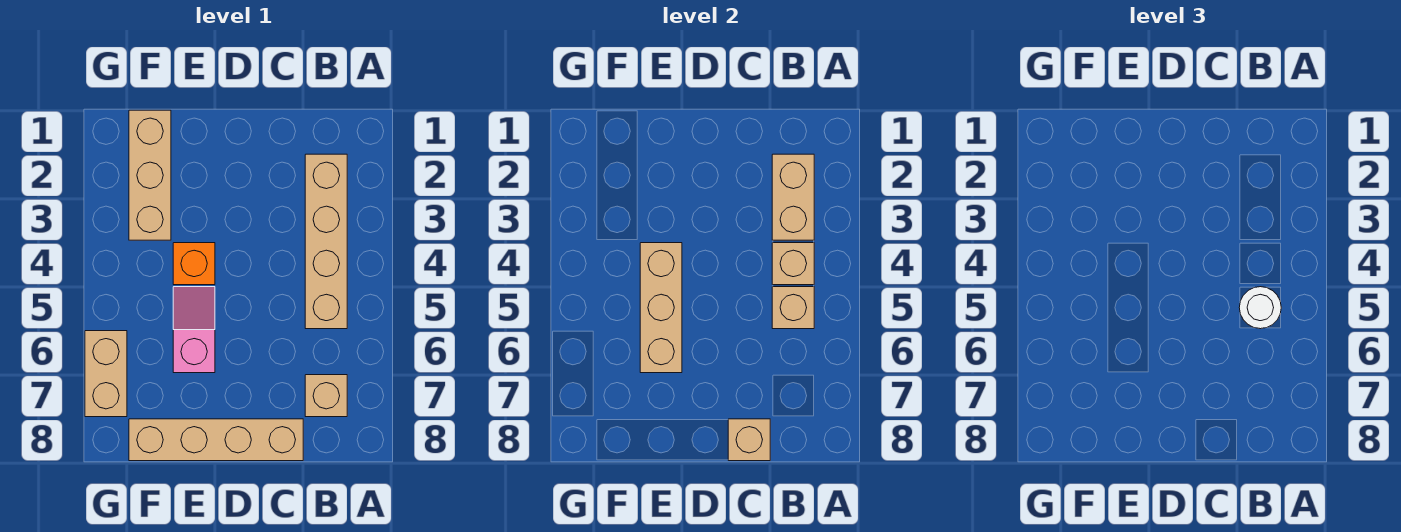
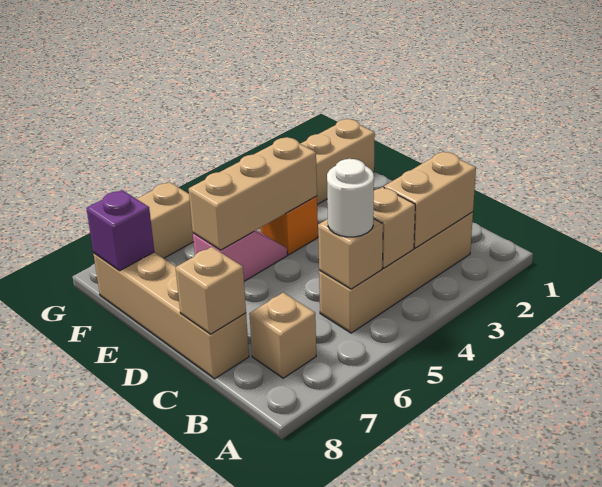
none -> purple 1x1 brick [86,190,154,271]

